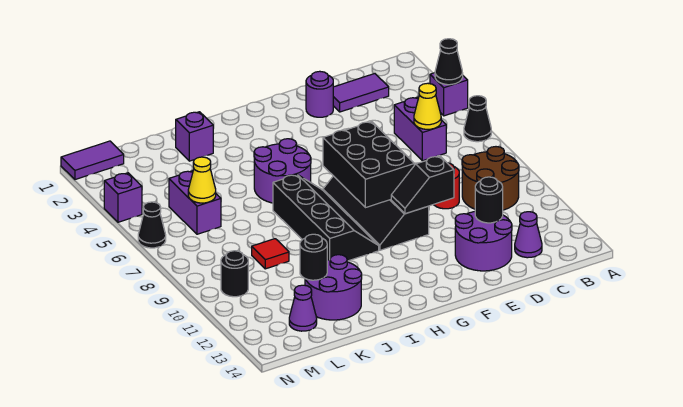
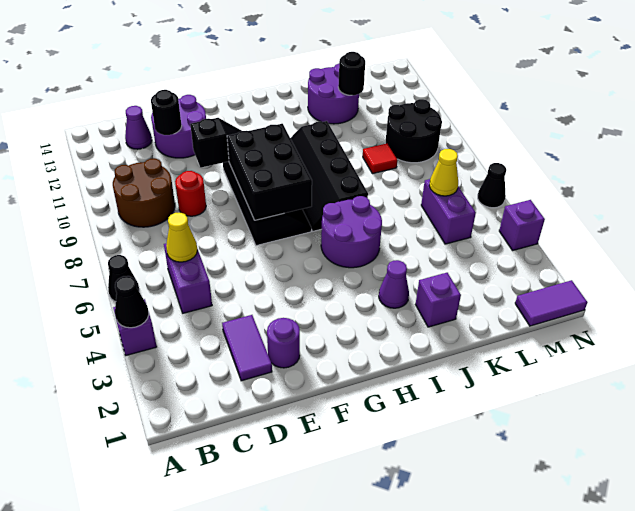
purple 1x2 tile [333,74,389,112] -> purple 1x2 tile turned to [222,315,272,381]
purple 1x1 cone [289,285,317,331] -> purple 1x1 cone moved to [379,260,409,308]
black 1x1 round brick [221,251,248,297] -> black 2x2 round brick [385,99,442,163]

